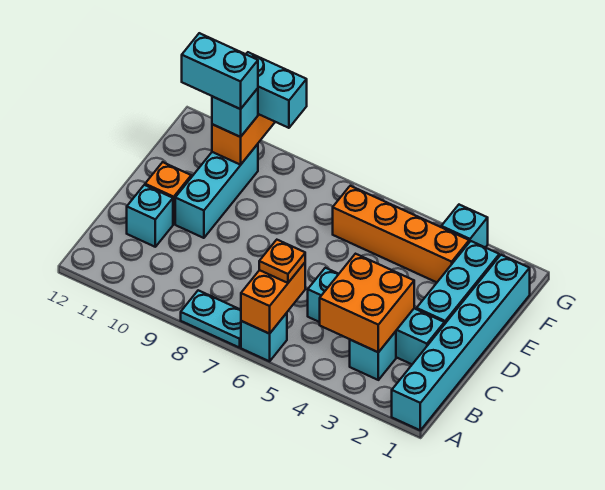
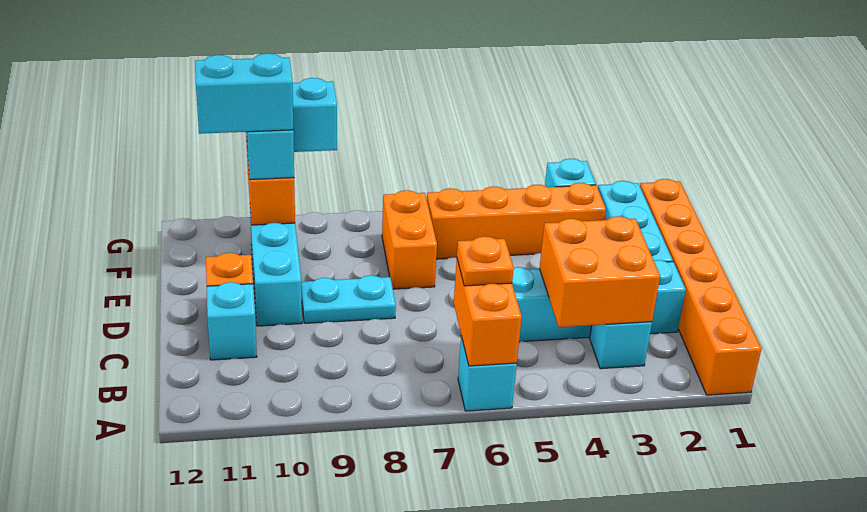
cyan 1x6 brick [392,255,530,430] -> orange 1x6 brick [640,179,762,395]
cyan 1x2 plate [181,290,241,348] -> cyan 1x2 plate moved to [301,275,396,323]
none -> orange 1x2 brick [382,190,437,289]

